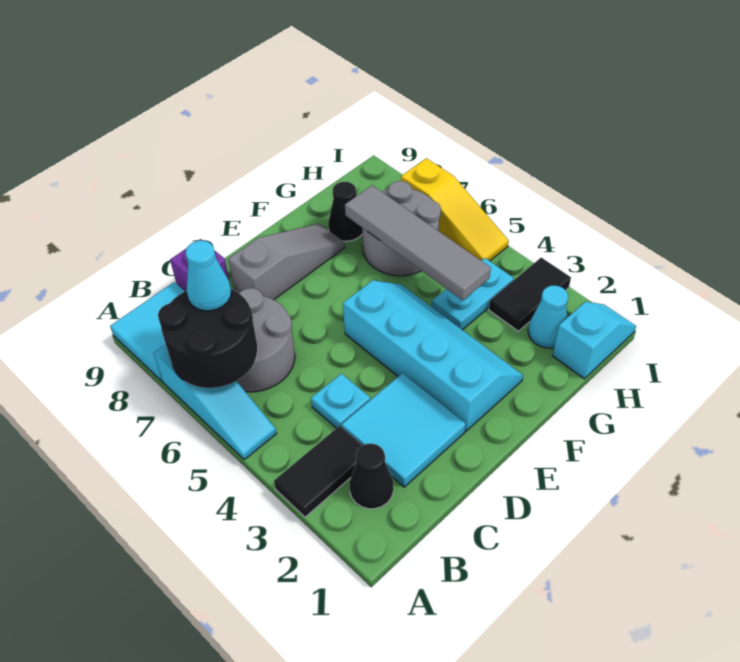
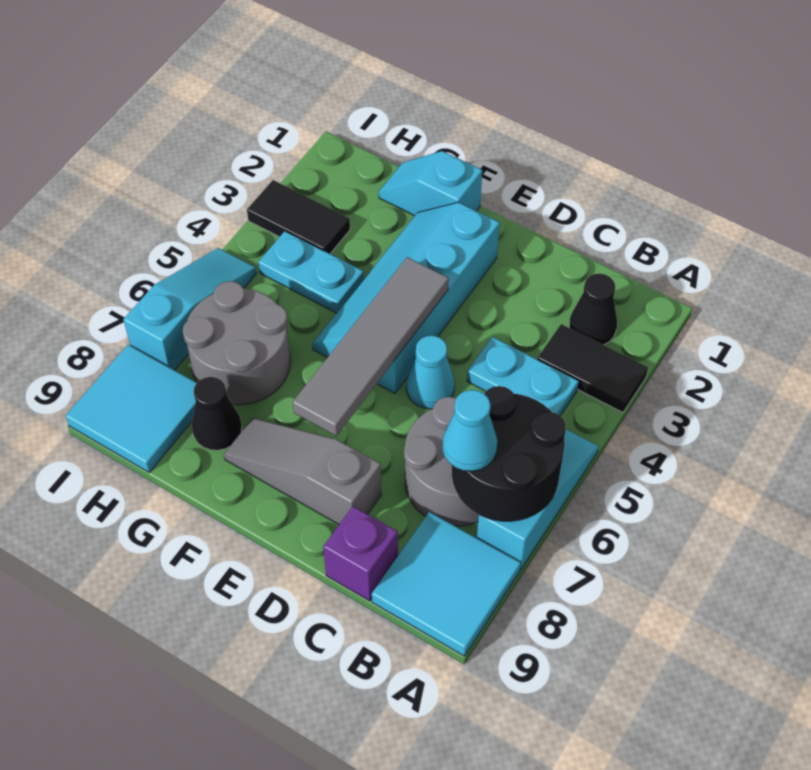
cyan 2x2 tile [341,373,466,487] -> cyan 2x2 tile moved to [66,345,197,472]
cyan 1x1 plate [311,374,370,428] -> cyan 1x2 plate [467,337,579,416]
grey 1x4 tile [345,185,491,300] -> grey 1x4 tile moved to [293,257,449,436]
cyan 1x2 slope [552,302,636,379] -> cyan 1x2 slope moved to [379,151,482,216]
cyan 1x1 cone [528,286,568,348] -> cyan 1x1 cone moved to [406,336,455,409]
yellow 1x3 slope [401,158,509,261] -> cyan 1x3 slope [123,248,257,370]

